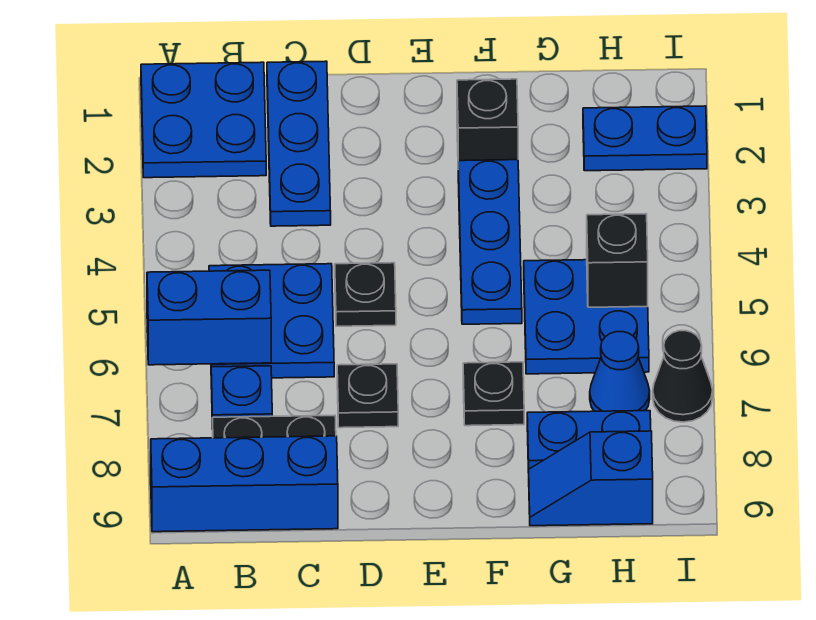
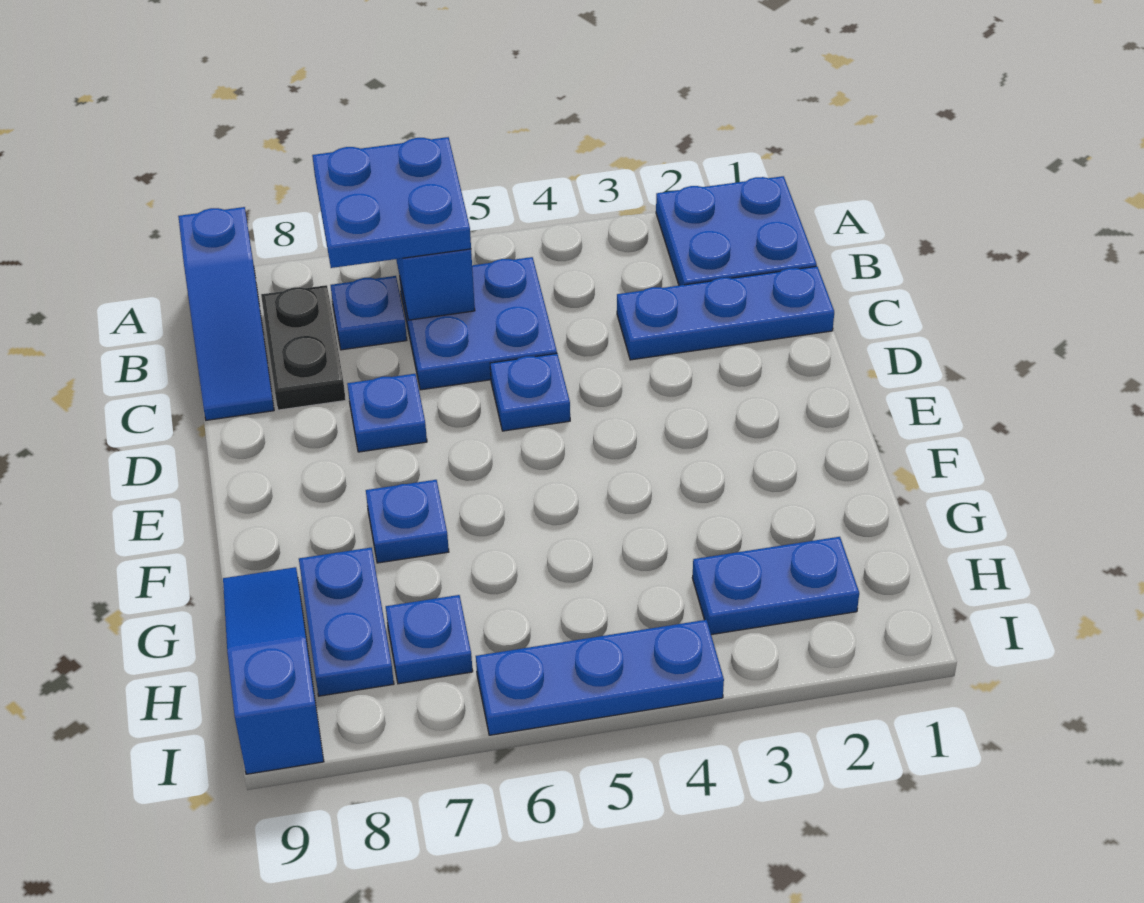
blue 1x3 brick [151,436,338,532] -> blue 1x3 slope [178,207,274,420]
black 1x1 plate [335,263,396,326] -> blue 1x1 plate [490,354,570,431]
black 1x1 plate [337,364,398,428] -> blue 1x1 plate [347,374,427,452]
black 1x1 brick [457,79,518,161] -> none
blue 1x3 plate [458,160,522,324] -> blue 1x3 plate moved to [476,620,724,735]
black 1x1 plate [463,362,524,426] -> blue 1x1 plate [366,480,449,563]
blue 2x2 plate [524,260,649,374] -> blue 2x2 plate moved to [312,137,471,268]
blue 1x2 slope [529,431,653,526] -> blue 1x3 slope [223,567,324,774]
blue 1x2 plate [583,106,707,171] -> blue 1x2 plate turned to [692,537,859,635]
black 1x1 brick [587,214,648,307] -> none
blue 1x1 cone [590,332,650,411] -> blue 1x1 plate [386,595,473,684]
black 1x1 cone [653,331,713,422] -> none

